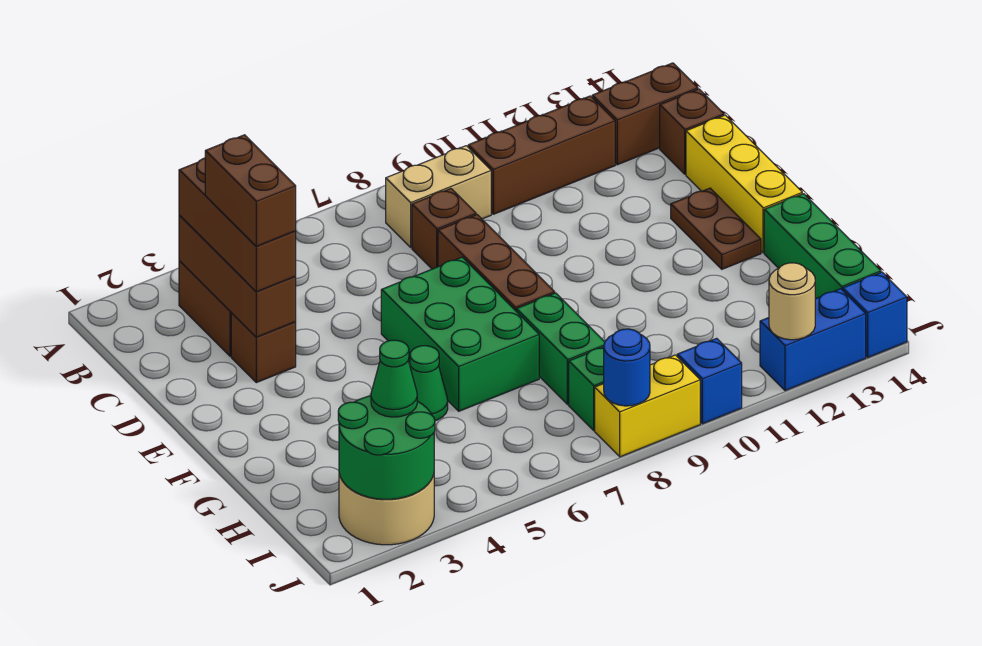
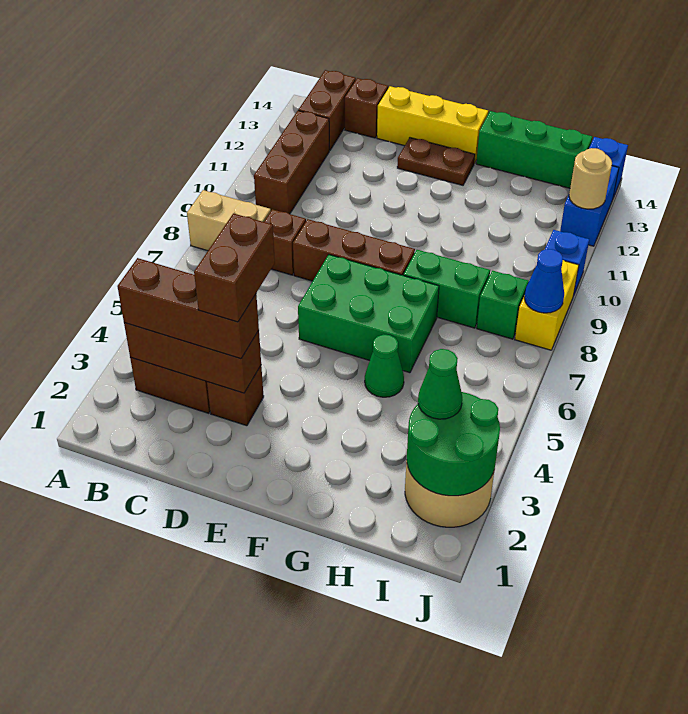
tan 1x2 brick [386,146,491,247] -> tan 1x2 brick turned to [187,190,271,251]
brown 1x2 brick [205,135,296,246] -> brown 1x2 brick turned to [194,213,275,322]
blue 1x1 round brick [604,329,650,406] -> blue 1x1 cone [524,249,564,313]

